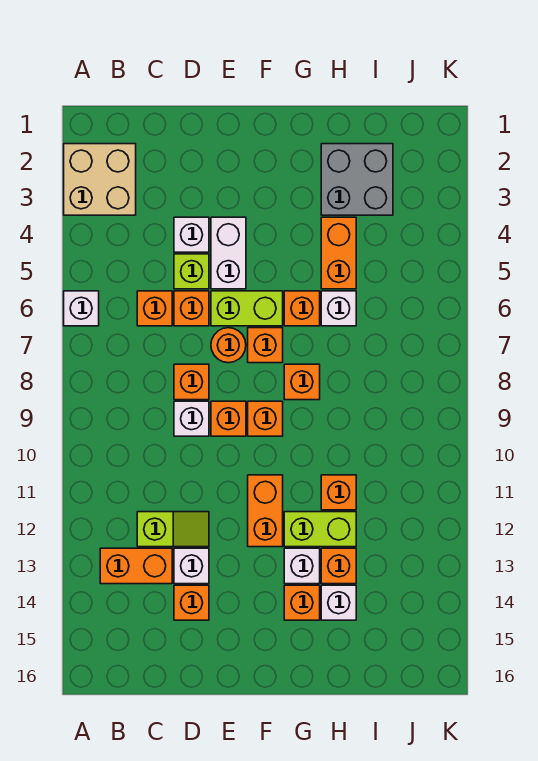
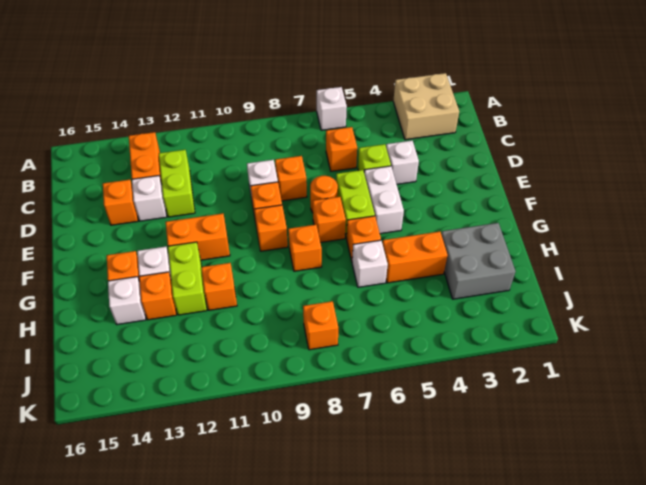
lime 1x2 slope [137,512,209,547] -> lime 1x2 brick [159,150,195,217]
orange 1x1 brick [174,291,209,326] -> orange 1x1 brick moved to [303,301,338,350]
white 1x2 brick [211,217,246,289] -> white 1x2 brick turned to [364,166,404,234]

